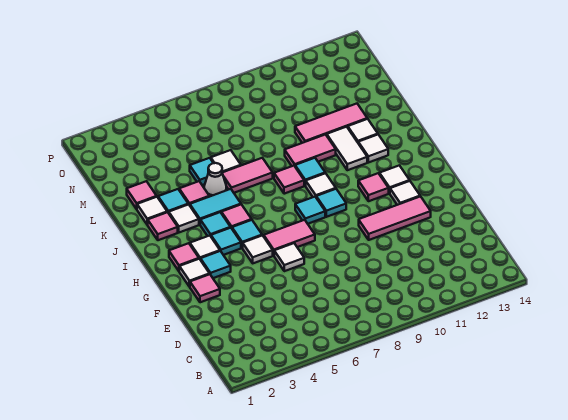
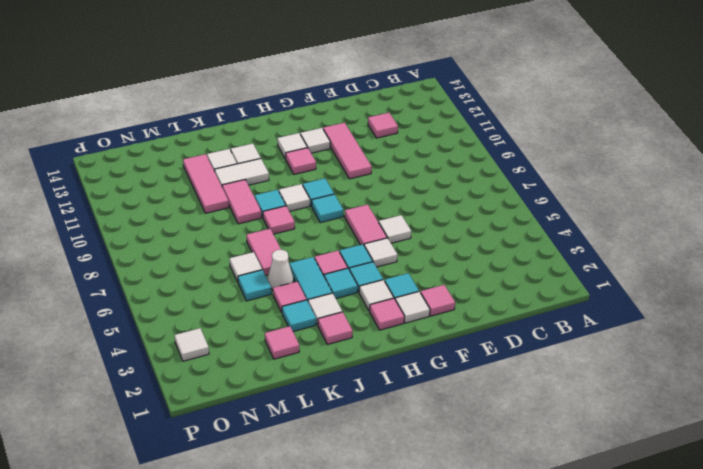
none -> pink 1x1 tile [368,113,398,138]
white 1x1 tile [137,197,167,225] -> white 1x1 tile moved to [175,328,209,361]

